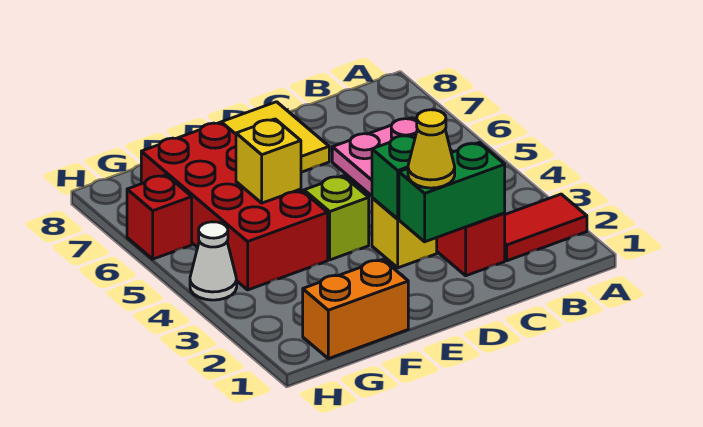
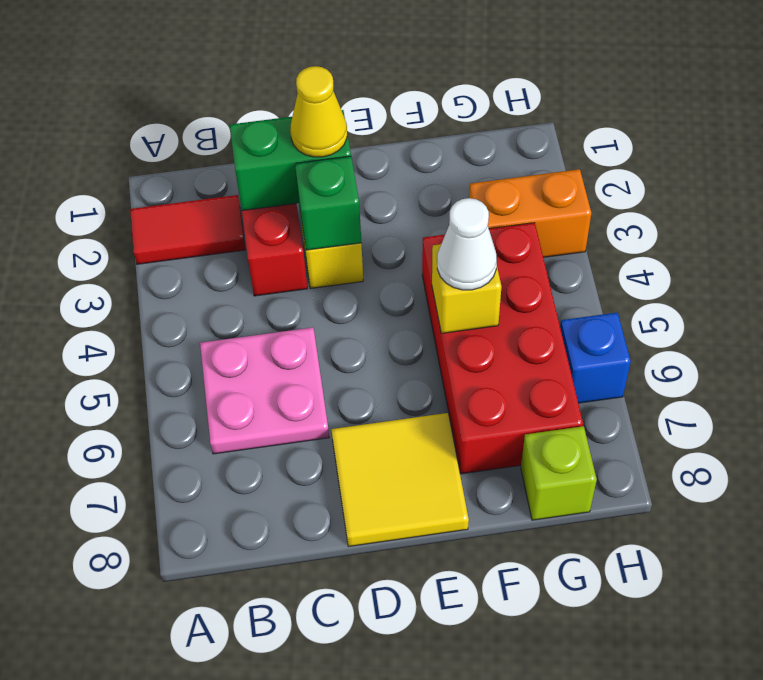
lime 1x1 brick [304,176,369,260] -> lime 1x1 brick moved to [521,426,597,520]
orange 1x2 brick [303,259,408,359] -> orange 1x2 brick moved to [469,169,591,257]
white 1x1 cone [190,222,237,300] -> white 1x1 cone moved to [437,198,497,290]
red 1x1 brick [127,175,192,259] -> blue 1x1 brick [560,312,631,403]

